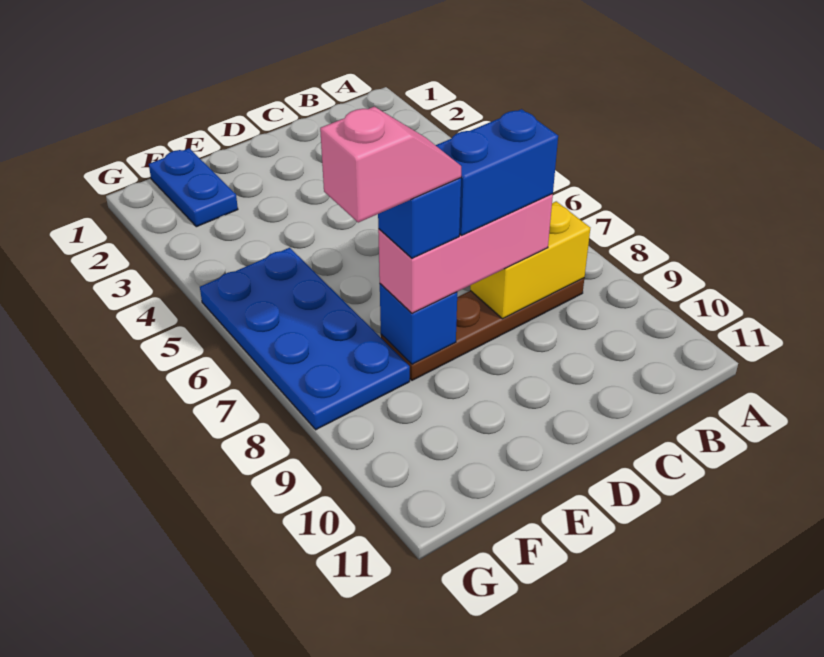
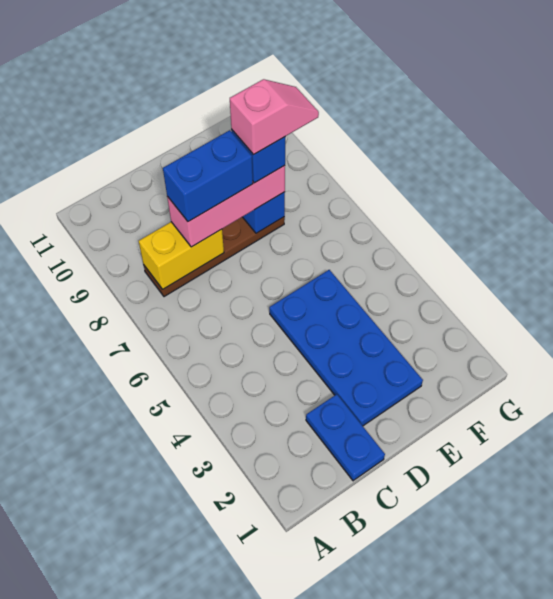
pink 1x2 slope [320,107,461,223] -> pink 1x2 slope turned to [230,79,319,155]
blue 1x2 plate [149,148,238,227] -> blue 1x2 plate moved to [306,394,385,481]
blue 2x4 plate [200,248,410,430] -> blue 2x4 plate moved to [269,270,423,426]

